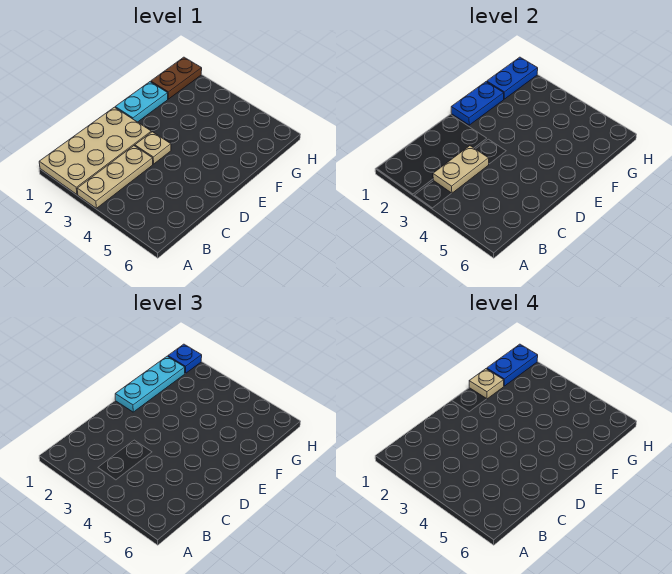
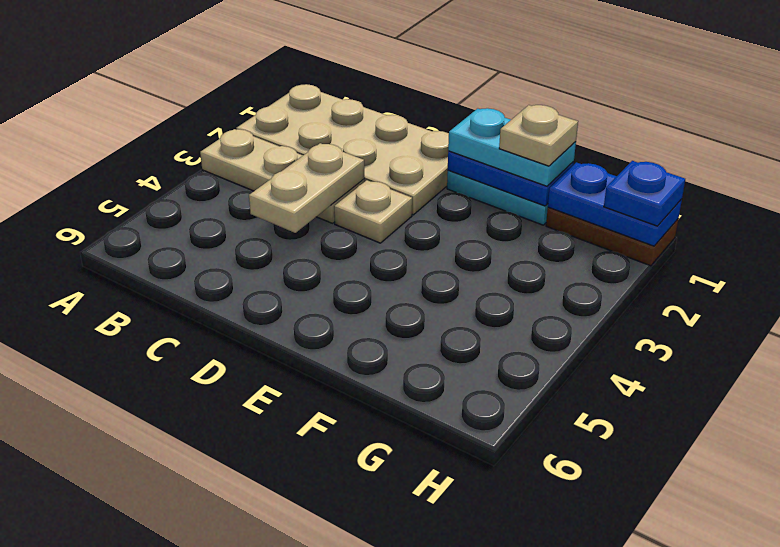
tan 1x2 plate [433,146,489,193] -> tan 1x2 plate turned to [249,143,365,233]
cyan 1x3 plate [115,356,185,412] -> cyan 1x2 plate [448,108,576,186]
blue 1x2 plate [487,344,538,386] -> none

